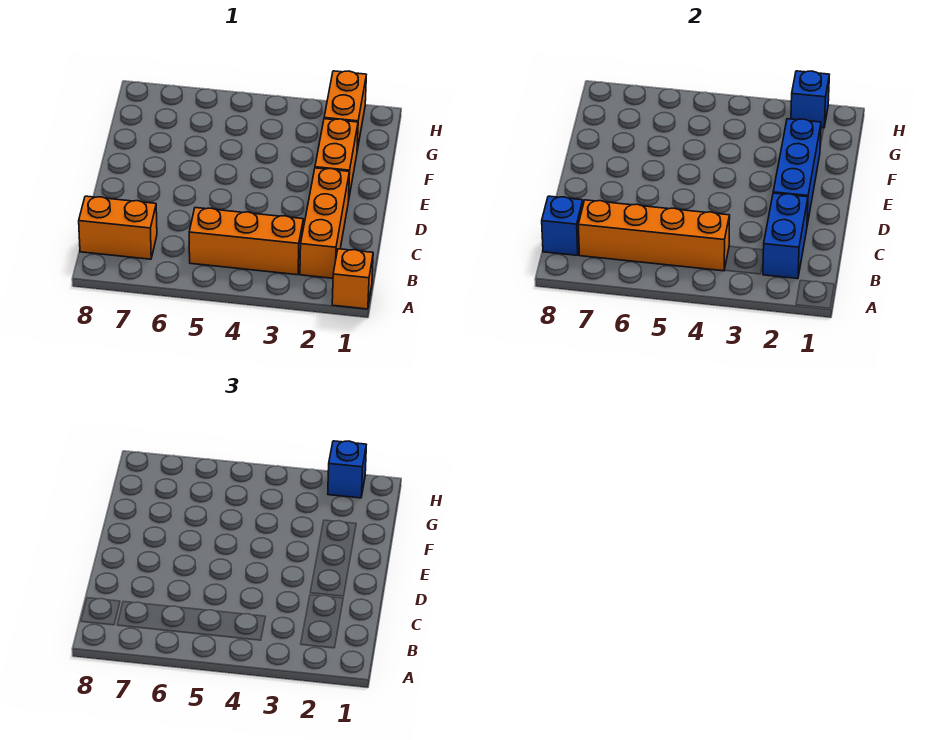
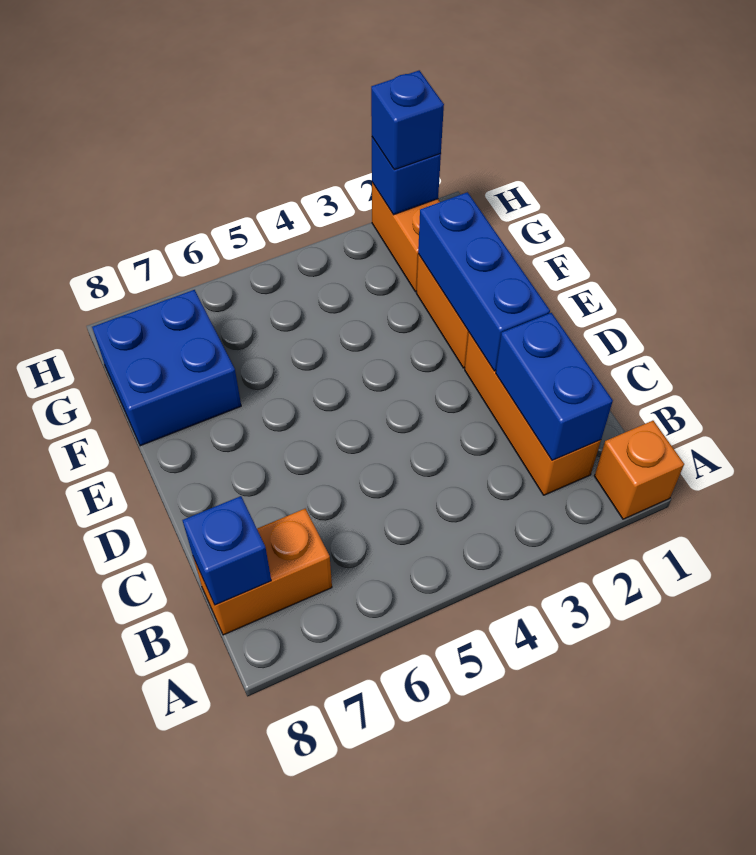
orange 1x3 brick [189,208,303,275] -> none
orange 1x4 brick [578,200,730,271] -> none
none -> blue 2x2 brick [92,290,241,446]

